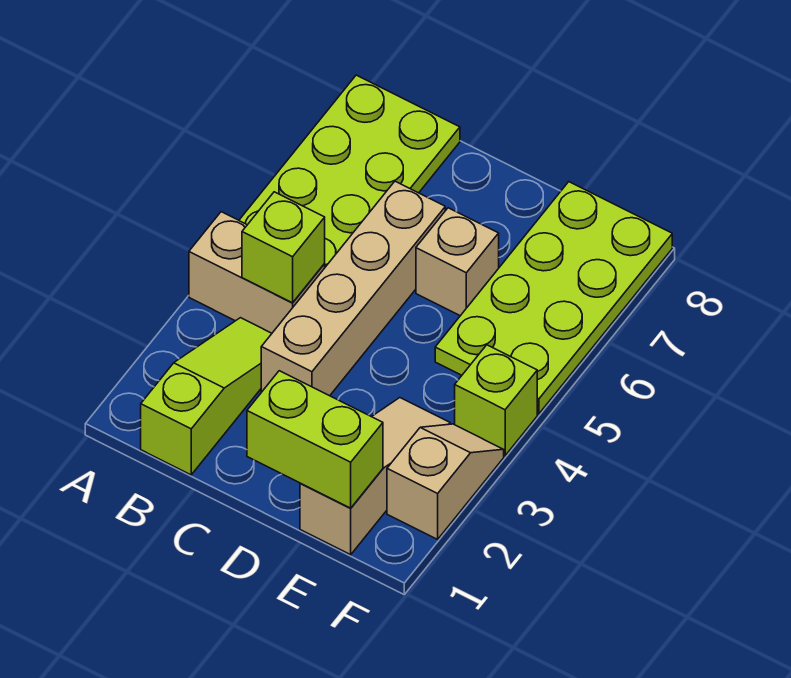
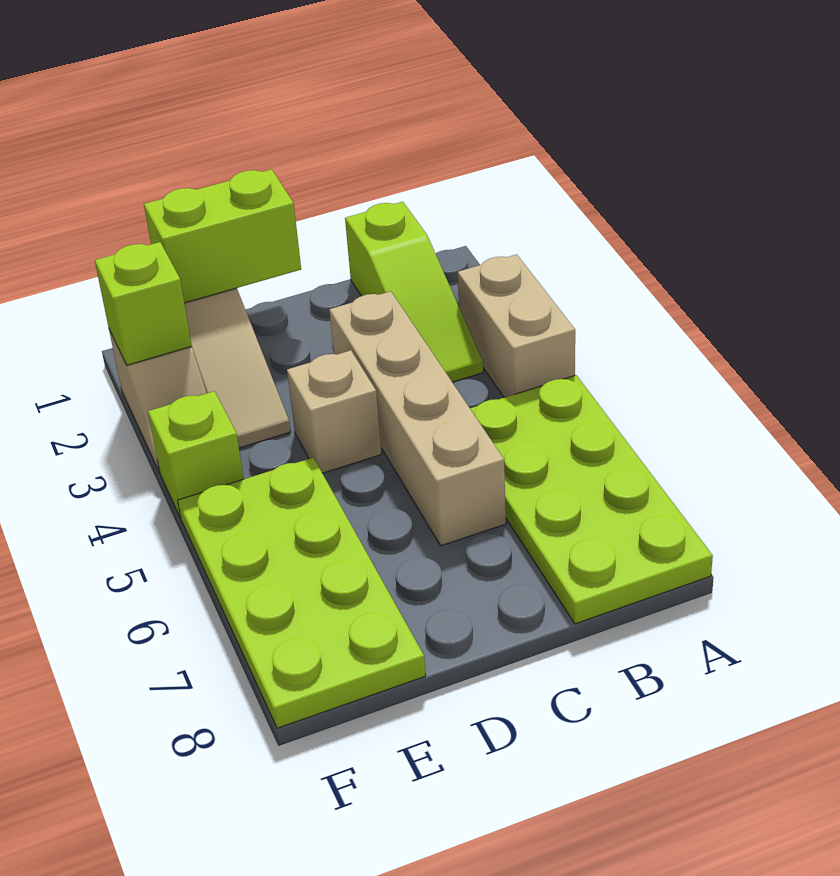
tan 1x2 brick [189,212,325,333] -> tan 1x2 brick turned to [458,254,575,398]
lime 1x1 brick [242,192,325,303] -> lime 1x1 brick moved to [95,242,192,365]
tan 1x1 brick [416,208,499,316] -> tan 1x1 brick moved to [287,350,382,473]

